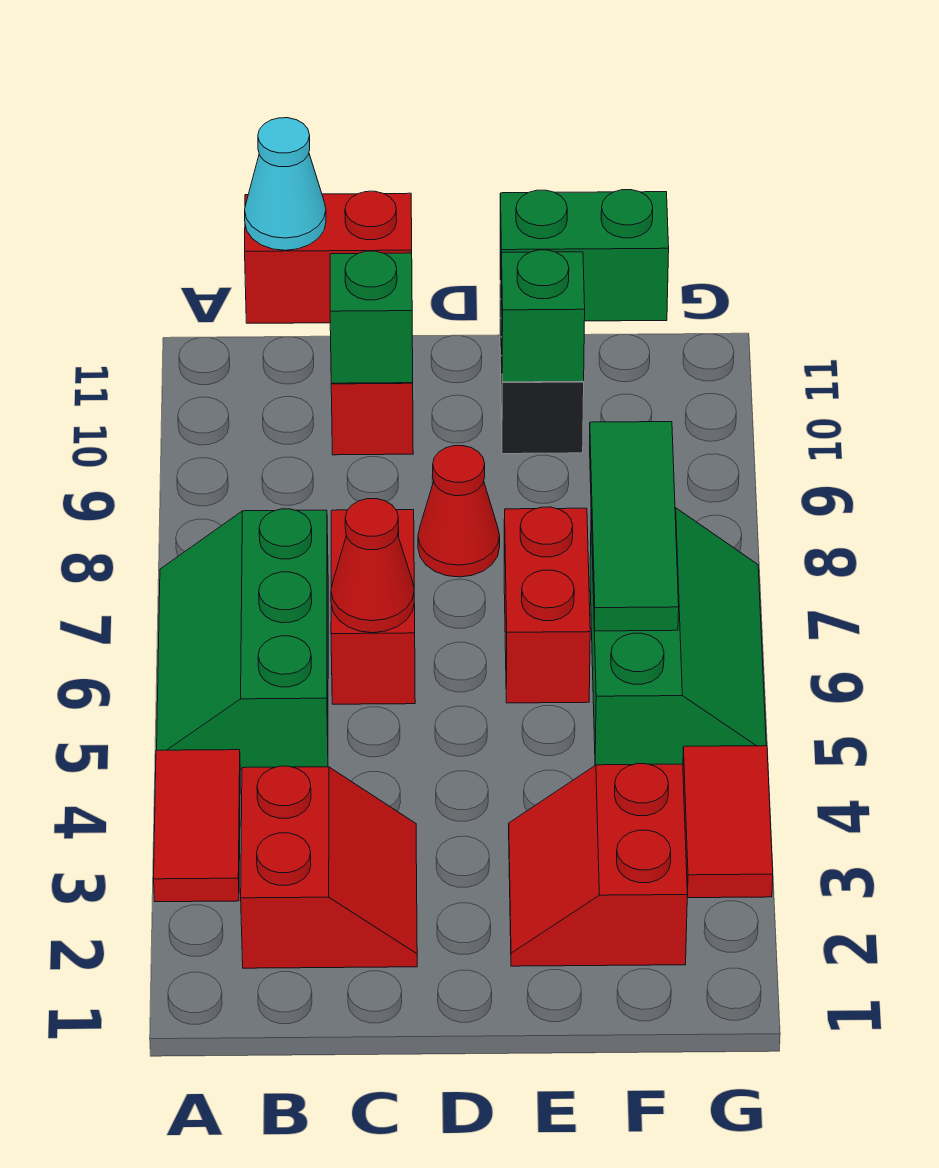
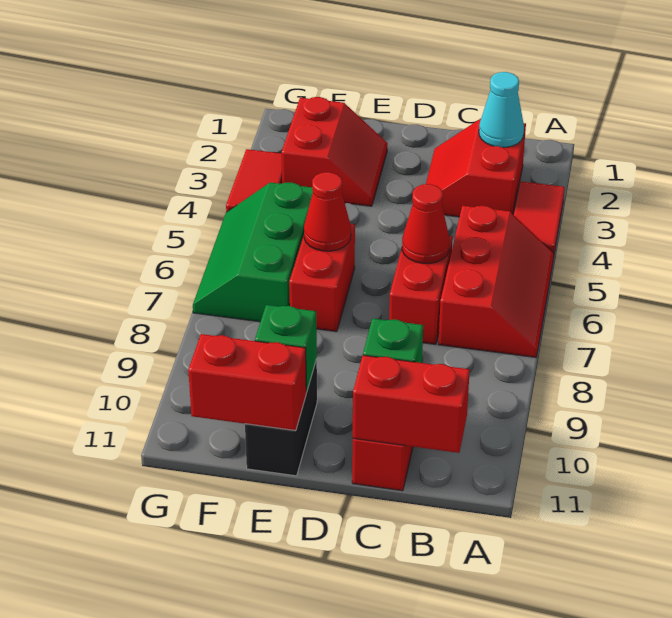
green 2x3 slope [157,509,328,770] -> red 2x3 slope [438,206,554,357]
cyan 1x1 cone [245,118,326,250] -> cyan 1x1 cone moved to [479,72,524,147]
red 1x1 cone [418,446,500,577] -> red 1x1 cone moved to [304,172,351,251]
green 1x2 brick [500,190,669,321] -> red 1x2 brick [188,334,306,431]
green 1x3 tile [590,422,679,631] -> none

